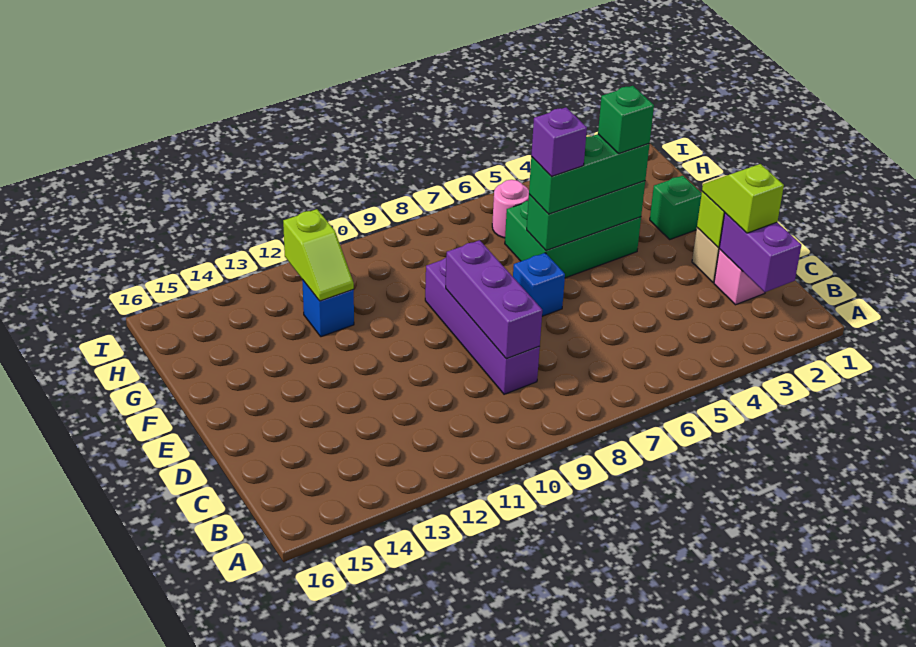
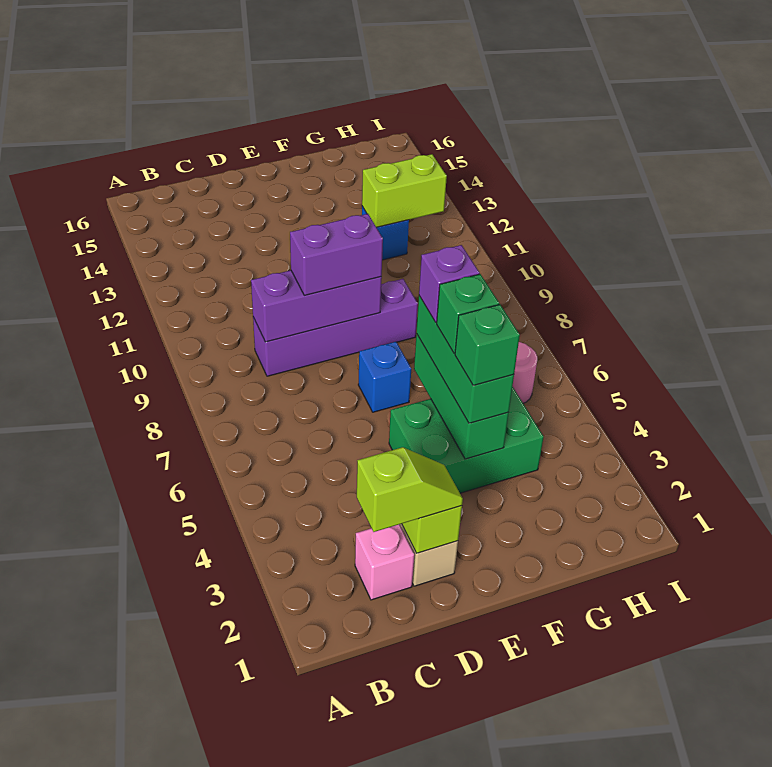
purple 1x2 brick [719,213,801,292] -> purple 1x2 brick moved to [290,214,383,295]
green 1x1 brick [650,176,702,239] -> green 1x1 brick moved to [437,274,499,353]
green 2x3 brick [505,201,641,278] -> green 2x3 brick turned to [389,387,544,493]
lime 1x2 slope [283,209,354,301] -> lime 1x2 brick [362,154,447,227]

